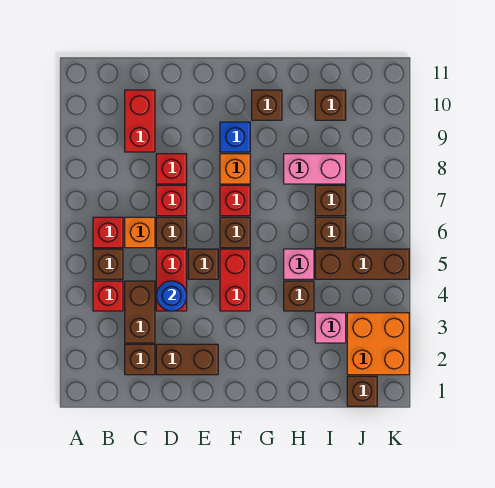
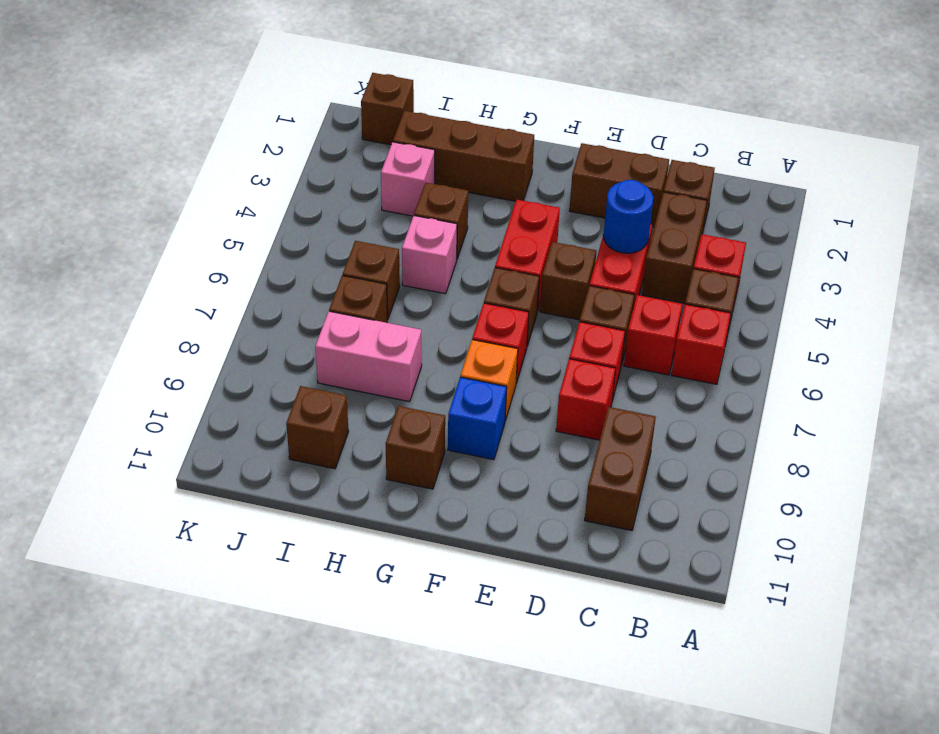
orange 1x1 brick [125,217,155,248] -> red 1x1 brick [624,295,682,375]
red 1x2 brick [125,90,155,152] -> brown 1x2 brick [585,407,656,531]
brown 1x3 brick [315,249,409,279] -> brown 1x3 brick moved to [393,111,534,201]
orange 2x2 brick [347,313,409,375] -> none

